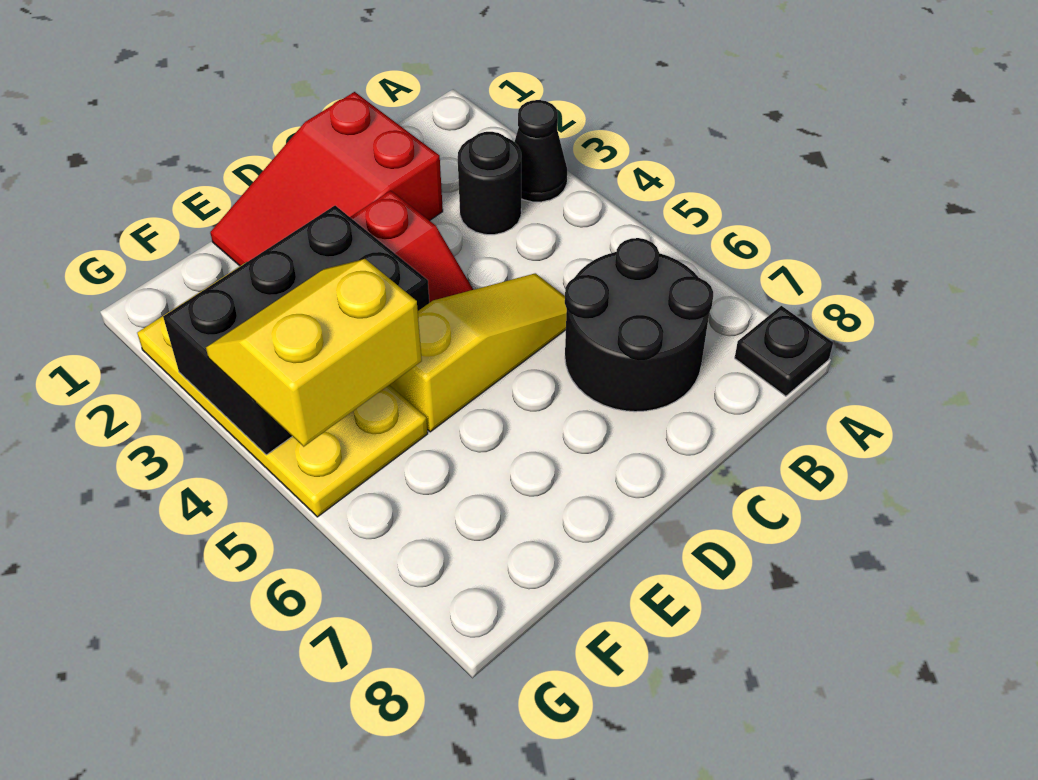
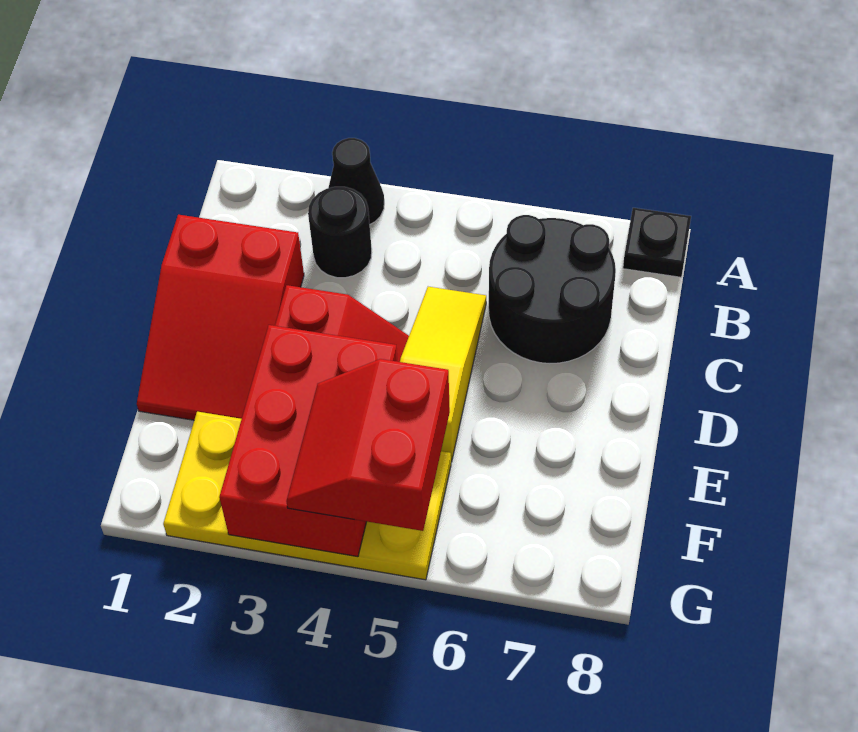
black 2x3 brick [163,206,429,455] -> red 2x3 brick [219,325,397,557]
yellow 2x2 slope [206,259,422,447] -> red 2x2 slope [286,359,450,531]

